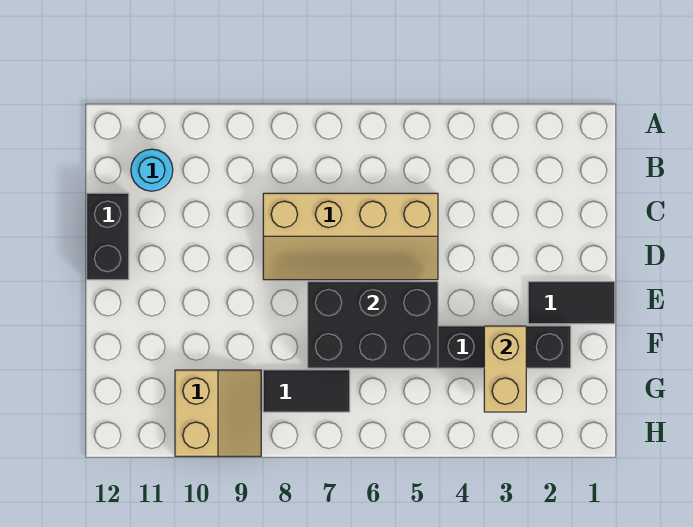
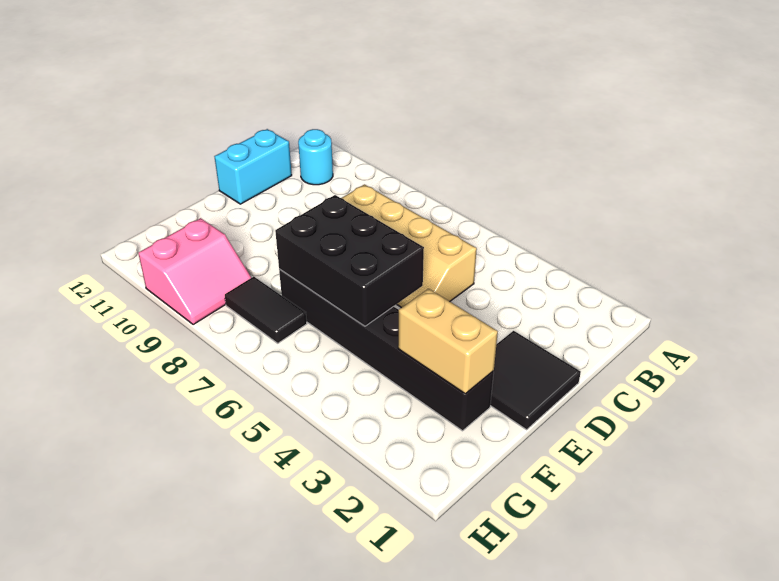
black 1x2 brick [87,193,129,280] -> cyan 1x2 brick [214,129,292,204]
black 1x2 tile [528,282,615,324] -> black 2x2 tile [490,331,581,430]
tan 1x2 brick [484,326,526,412] -> tan 1x2 brick turned to [398,289,498,394]
tan 2x2 slope [175,370,261,456] -> pink 2x2 slope [138,218,251,325]

